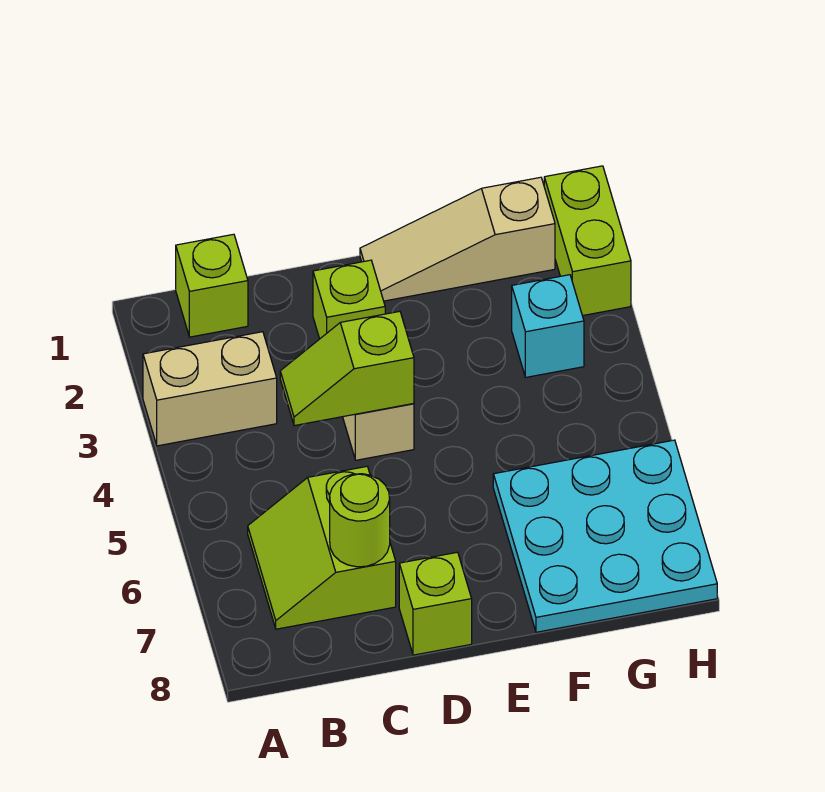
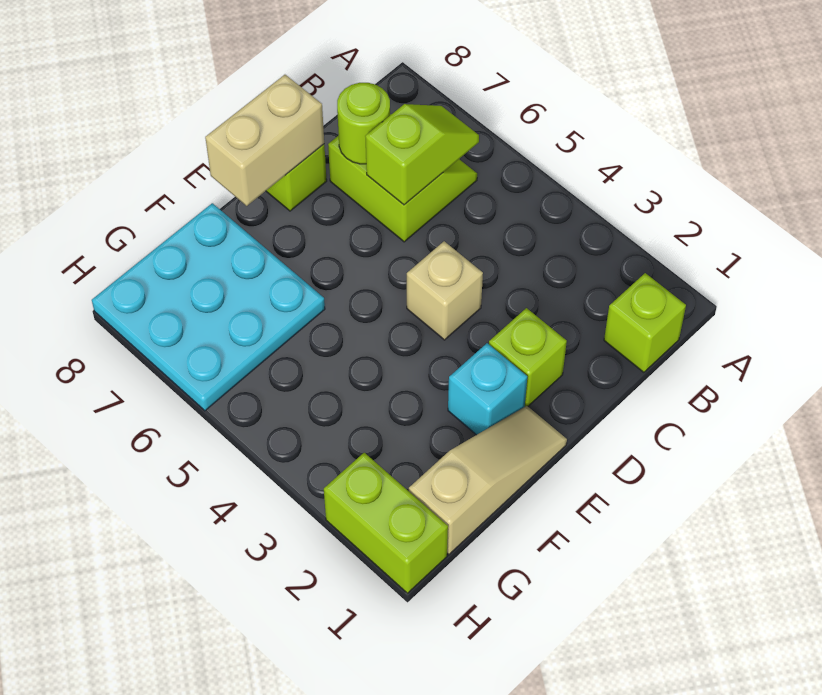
tan 1x2 brick [143,332,277,446] -> tan 1x2 brick moved to [205,75,324,206]
lime 1x2 slope [280,311,414,426] -> lime 1x2 slope moved to [365,104,479,205]
cyan 1x1 brick [512,275,584,377] -> cyan 1x1 brick moved to [448,343,527,435]

